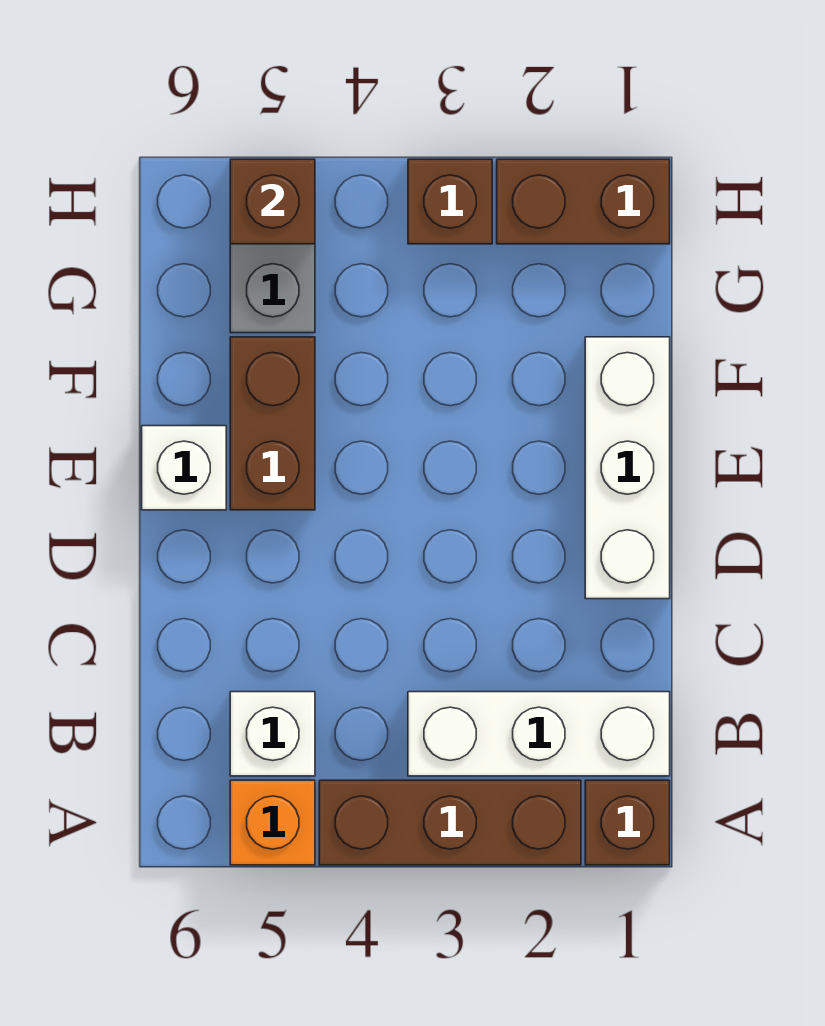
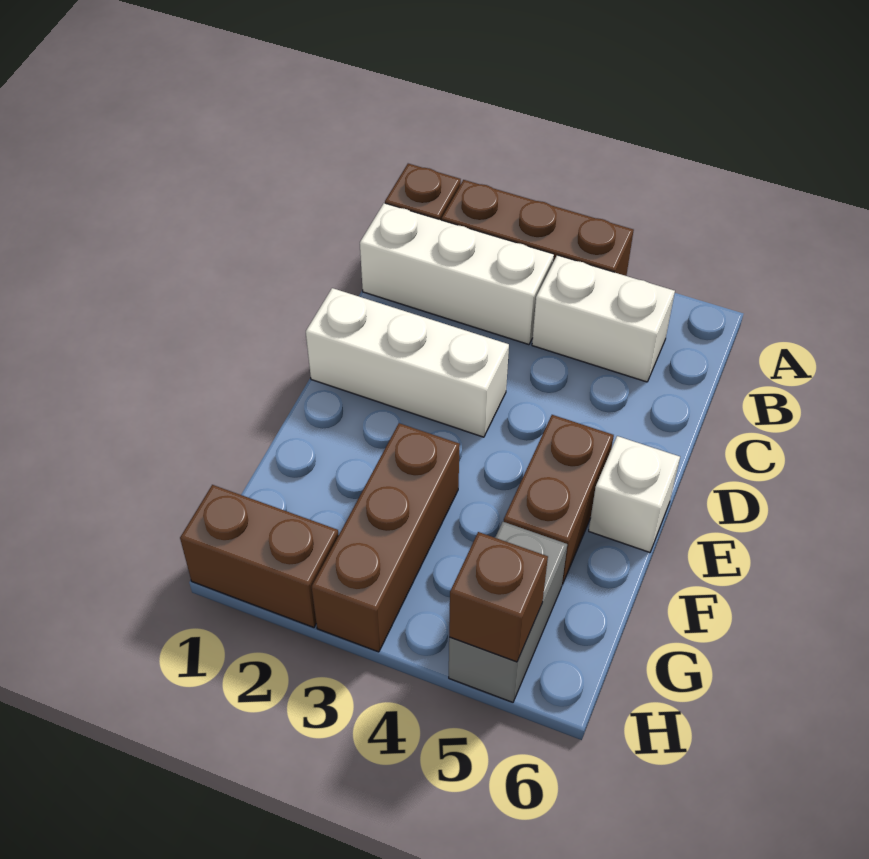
orange 1x1 brick [230,780,315,865] -> none
white 1x1 brick [230,692,315,776] -> white 1x2 brick [532,255,675,382]
white 1x3 brick [585,337,670,599] -> white 1x3 brick turned to [306,288,509,437]
brown 1x1 brick [408,159,492,244] -> brown 1x3 brick [312,423,460,652]

